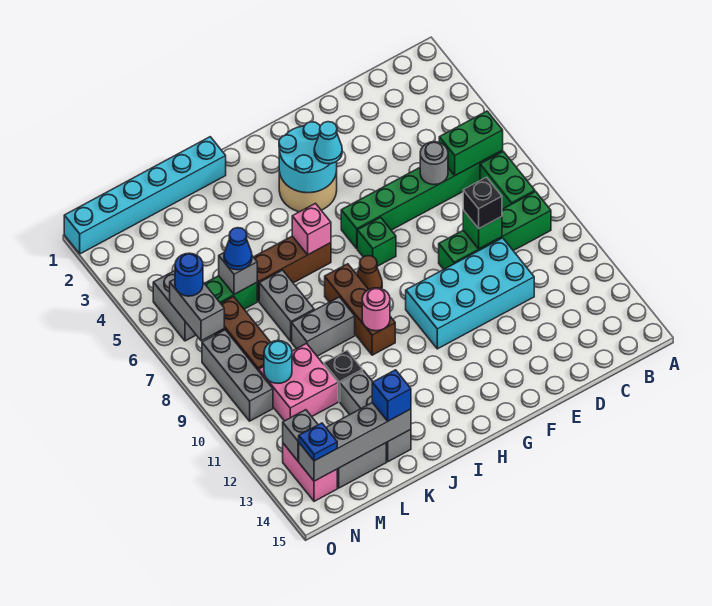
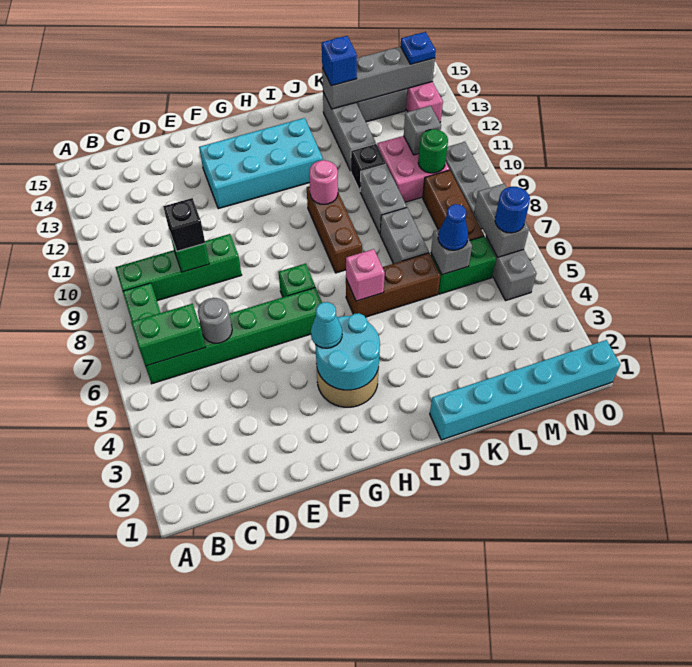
cyan 2x4 brick [406,238,534,349] -> cyan 2x4 brick moved to [199,118,323,209]
brown 1x1 cone [357,256,382,289] -> none
grey 1x2 brick [292,297,355,356] -> grey 1x2 brick turned to [360,164,407,234]
cyan 1x1 round brick [264,341,292,383] -> green 1x1 round brick [418,129,448,173]
grey 1x1 brick [283,410,318,461] -> grey 1x1 brick moved to [404,106,441,155]

